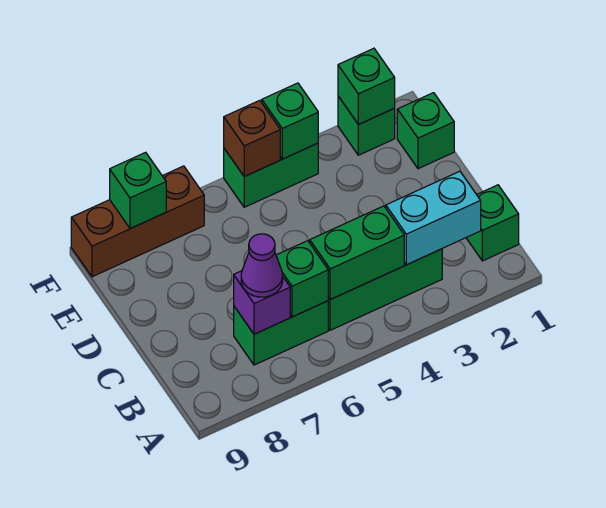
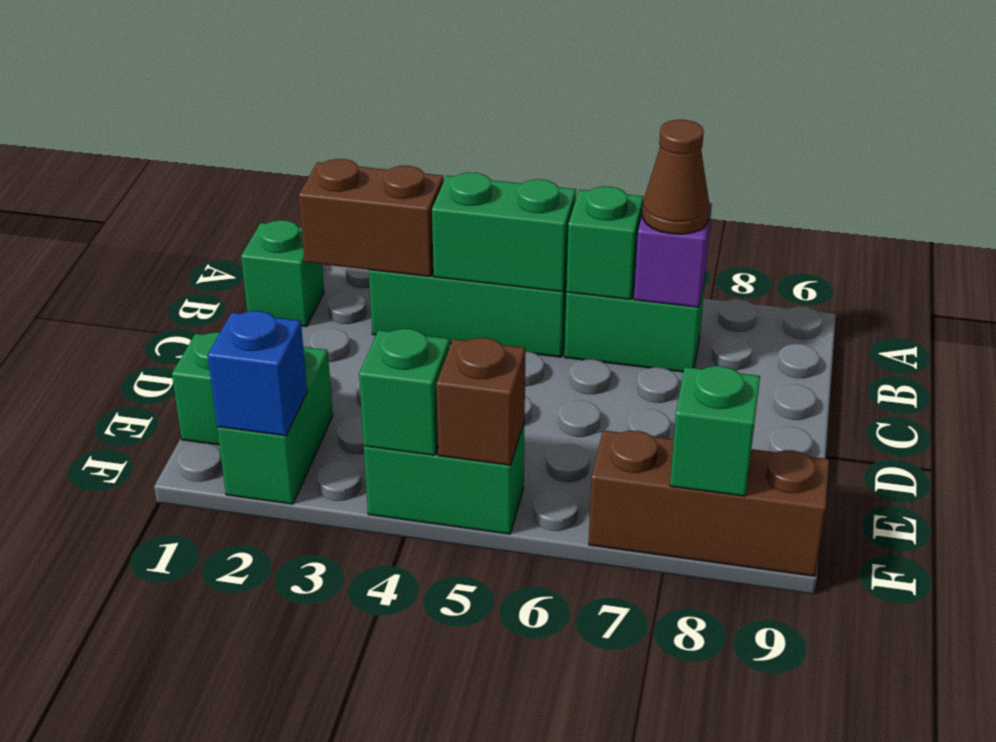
cyan 1x2 brick [386,171,481,265] -> brown 1x2 brick [299,159,444,277]
purple 1x1 cone [241,234,283,297] -> brown 1x1 cone [642,120,710,234]
green 1x1 brick [338,96,395,155] -> green 1x2 brick [217,347,333,504]
green 1x1 brick [338,48,395,125] -> blue 1x1 brick [208,311,307,436]

